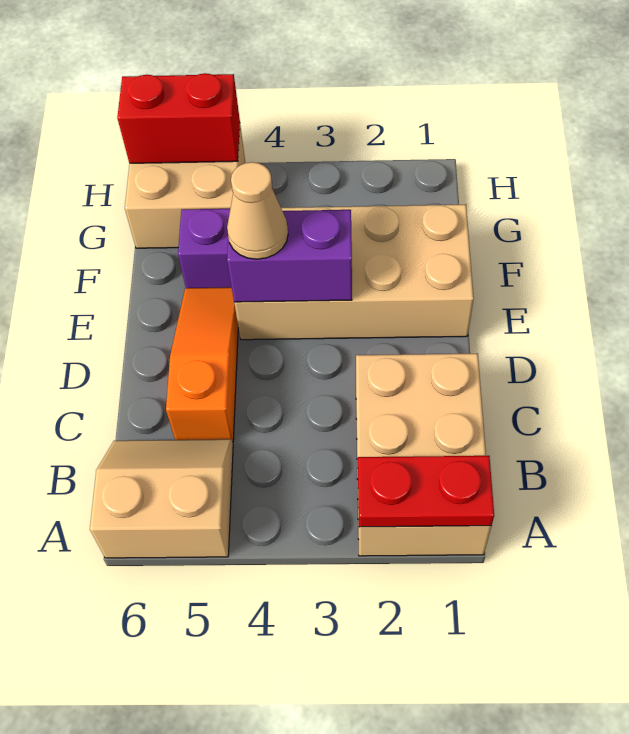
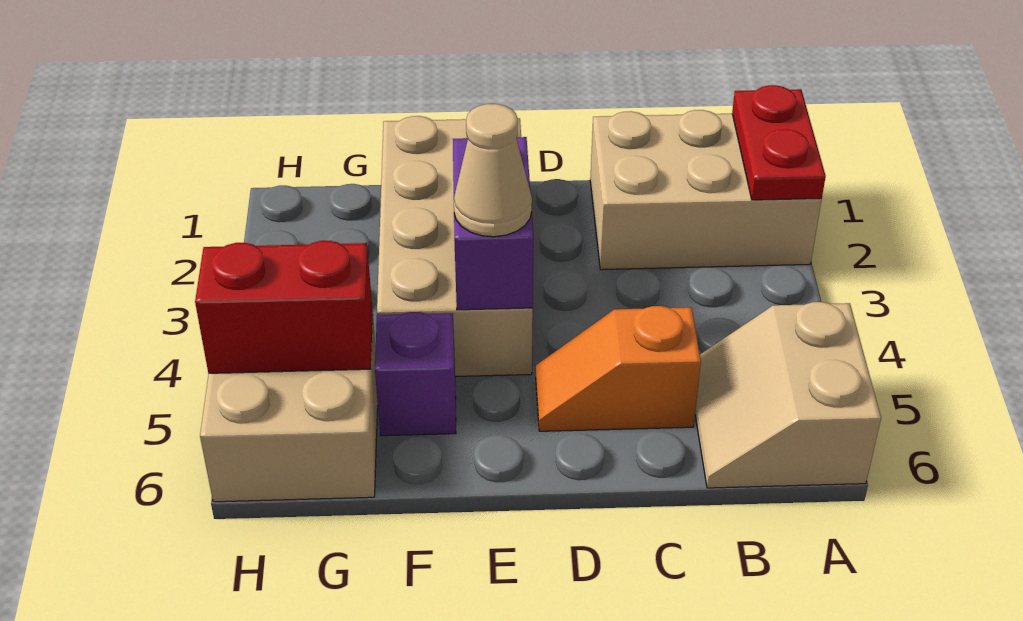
orange 1x3 slope [166,287,238,442] -> orange 1x2 slope [536,306,701,431]
red 1x2 brick [117,73,240,163] -> red 1x2 brick turned to [195,241,373,373]

